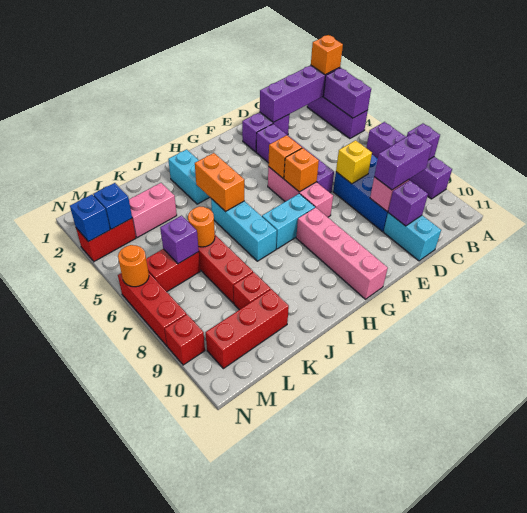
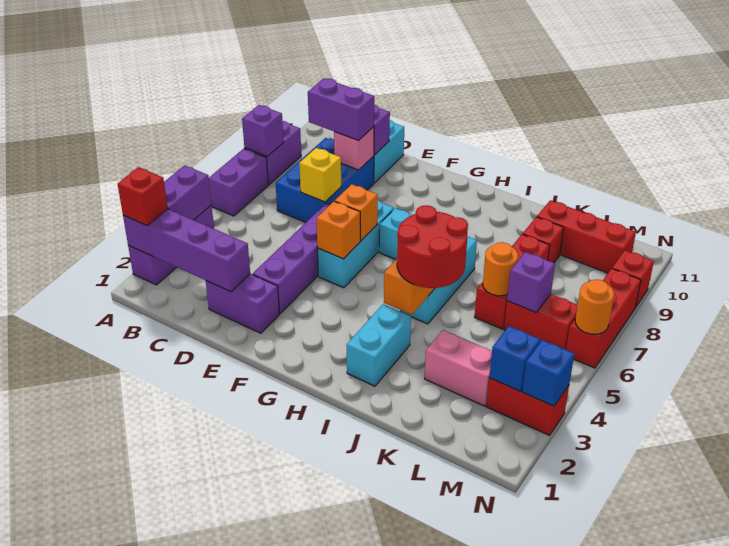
orange 1x1 brick [311,35,343,75] -> red 1x1 brick [118,167,168,225]
pink 1x3 brick [268,167,333,217] -> cyan 1x3 brick [318,200,394,288]
pink 1x4 brick [296,208,388,299] -> none
none -> red 2x2 round brick [397,205,468,288]

